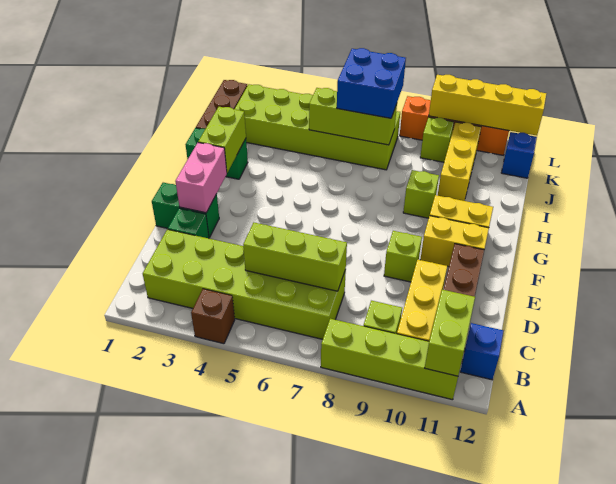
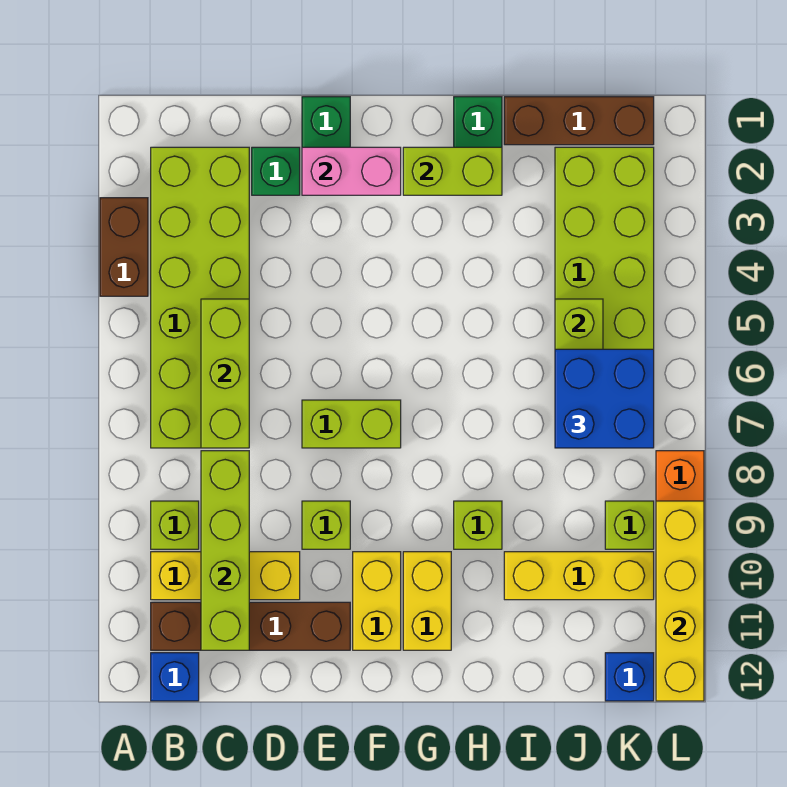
brown 1x1 brick [191,289,235,344] -> brown 1x2 brick [100,198,148,296]
lime 1x4 brick [321,319,458,400] -> lime 1x4 brick moved to [201,451,249,650]
lime 1x2 brick [425,290,475,376] -> lime 1x2 brick moved to [302,400,401,448]

